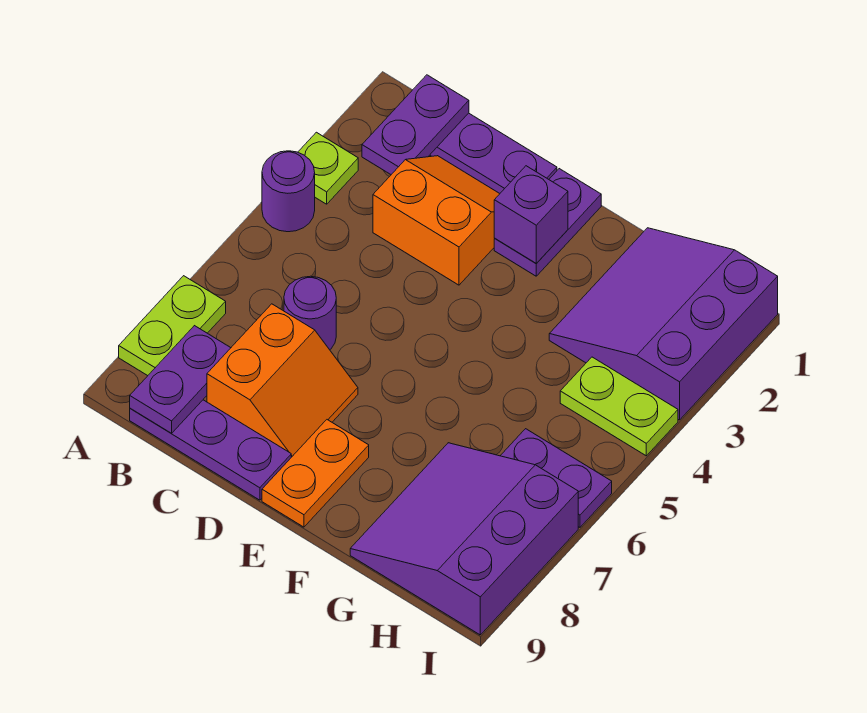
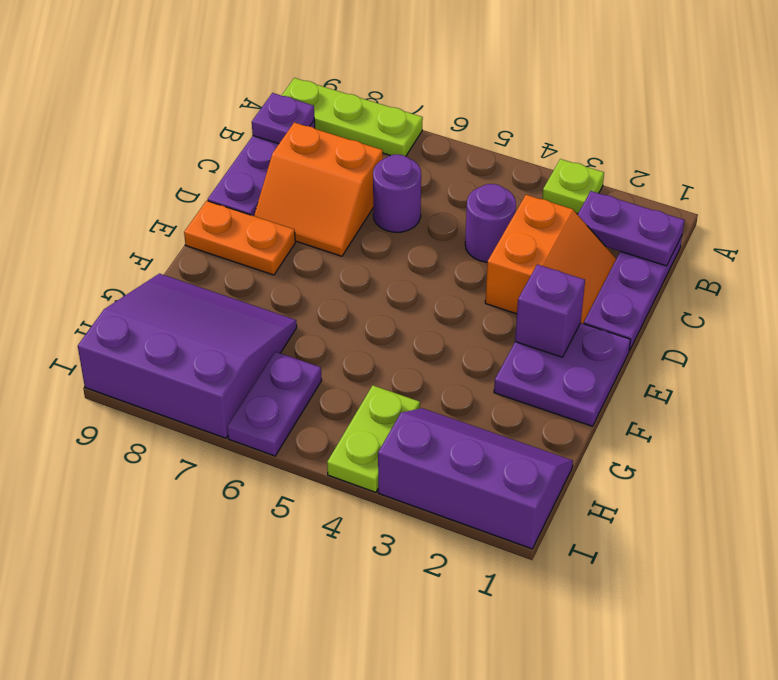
purple 1x1 round brick [262,151,315,232] -> purple 1x1 round brick moved to [465,184,516,262]
lime 1x2 plate [119,276,226,376] -> lime 1x3 plate [282,78,423,156]
purple 1x2 plate [130,326,230,433] -> purple 1x1 plate [252,93,314,144]
purple 1x2 plate [494,169,601,276] -> purple 2x2 plate [494,323,631,426]
purple 3x3 slope [549,228,778,420] -> purple 2x3 slope [378,408,573,549]

